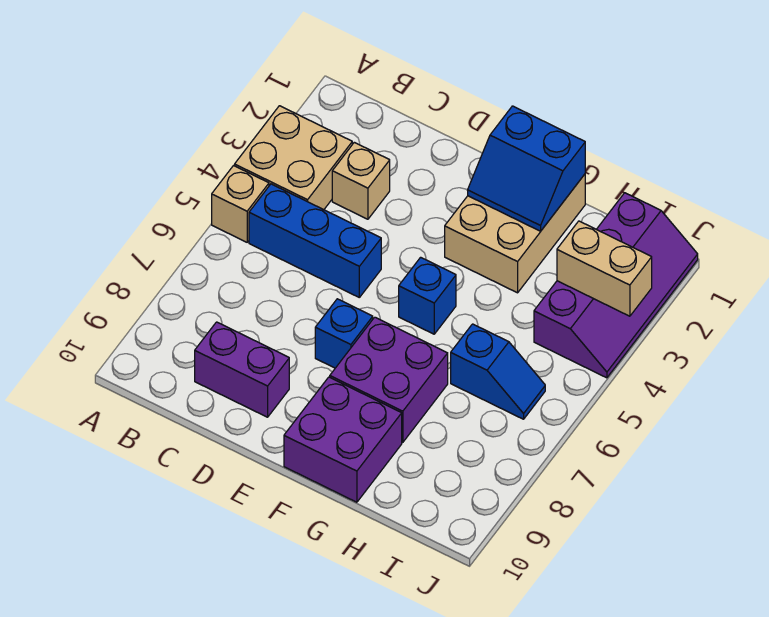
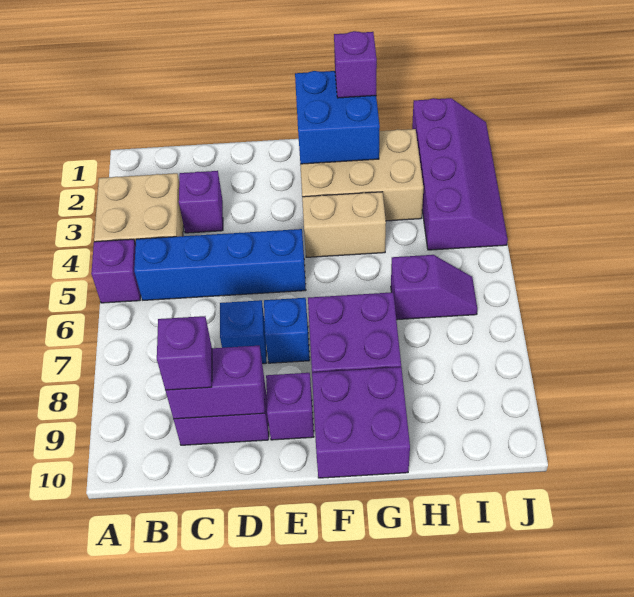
tan 1x1 brick [212,166,269,242] -> purple 1x1 brick [91,239,141,303]
blue 1x3 brick [249,184,381,297] -> blue 1x4 brick [134,229,306,300]
tan 1x1 brick [332,142,390,219] -> purple 1x1 brick [179,171,223,233]
none -> purple 1x2 brick [166,346,265,419]
none -> purple 1x1 brick [157,316,212,390]
none -> purple 1x1 brick [266,373,314,440]
tan 2x3 brick [445,174,585,293] -> tan 2x3 brick turned to [300,129,423,221]
blue 2x2 slope [468,106,585,231] -> blue 2x2 brick [295,71,380,164]
blue 1x1 brick [399,257,456,334] -> blue 1x1 brick moved to [220,300,266,364]
none -> purple 1x1 brick [334,31,377,98]
blue 1x2 slope [451,324,545,419] -> purple 1x2 slope [391,255,477,320]
tan 1x2 brick [557,221,652,316] -> tan 1x2 brick moved to [302,192,386,257]

